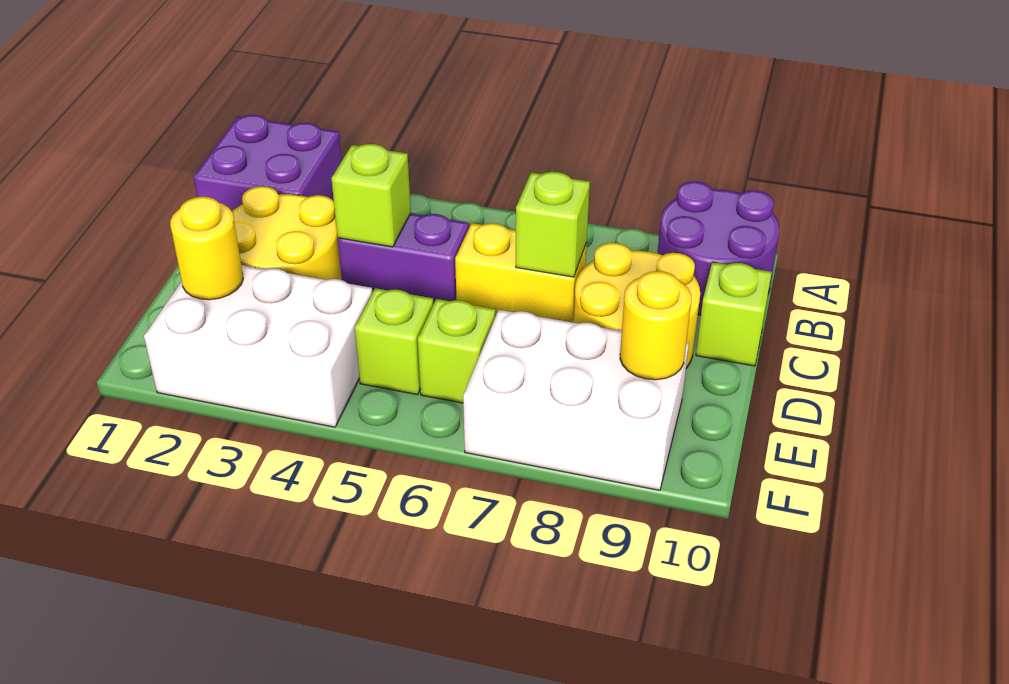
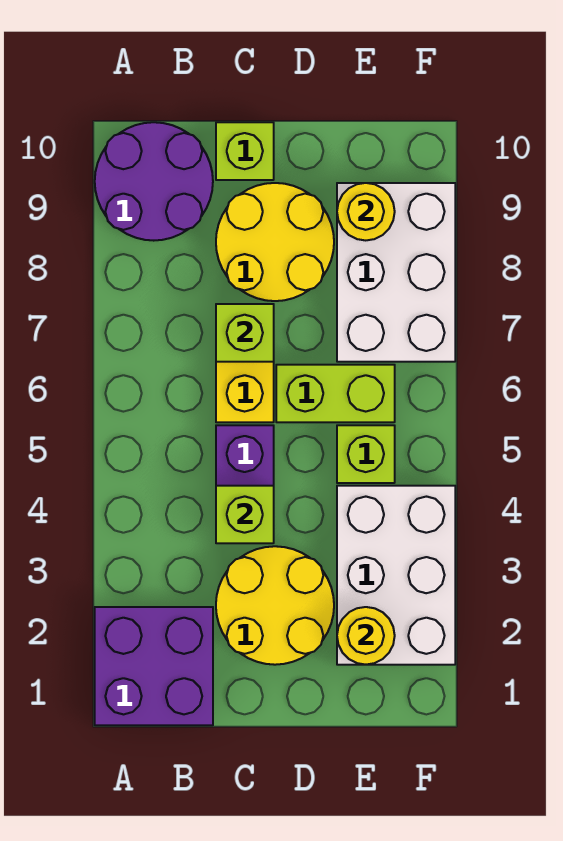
lime 1x1 brick [418,299,495,403] -> lime 1x2 brick [276,365,395,422]

